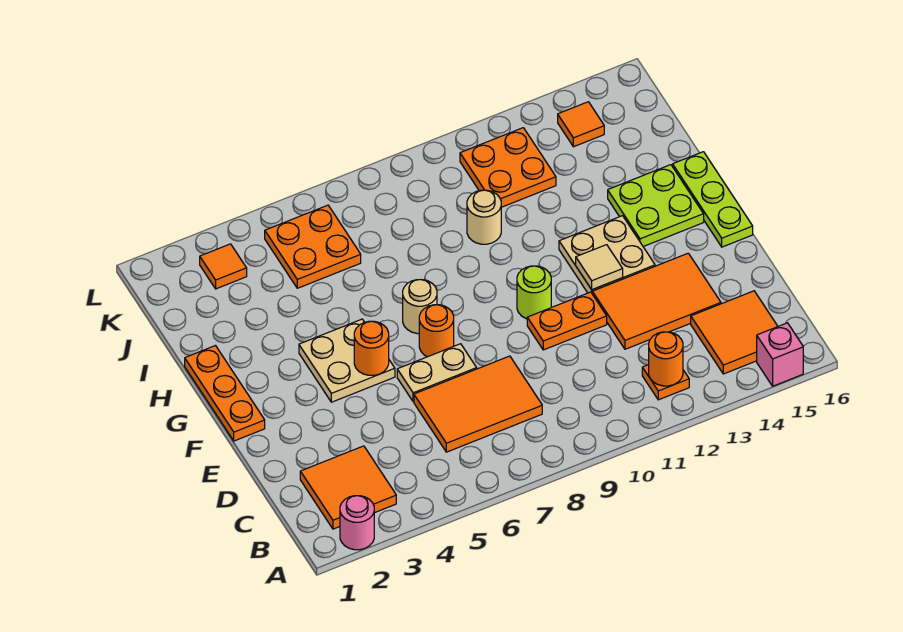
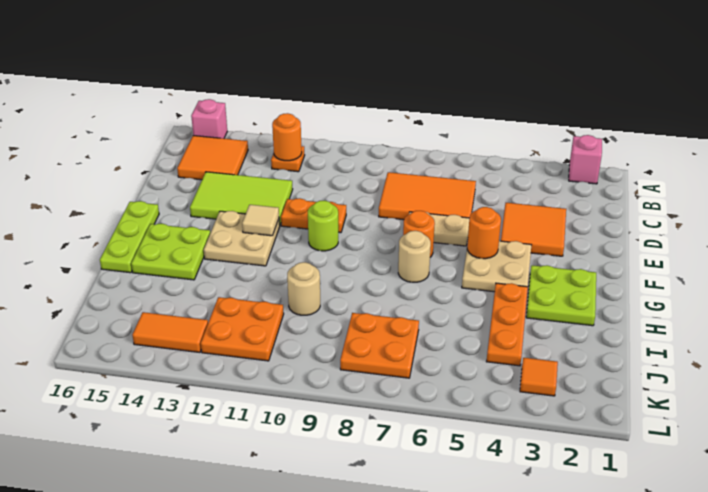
pink 1x1 round brick [340,496,374,550] -> pink 1x1 brick [569,135,602,184]
orange 2x2 tile [300,446,396,529] -> orange 2x2 tile moved to [501,203,566,256]
orange 2x3 tile [592,253,721,349] -> lime 2x3 tile [190,172,293,225]
orange 1x3 plate [185,346,265,441] -> orange 1x3 plate moved to [486,283,528,366]
none -> lime 2x2 plate [526,265,596,326]
orange 2x2 plate [265,205,361,288] -> orange 2x2 plate moved to [340,313,419,378]
orange 1x1 tile [558,102,604,147] -> orange 1x2 tile [132,312,208,353]

